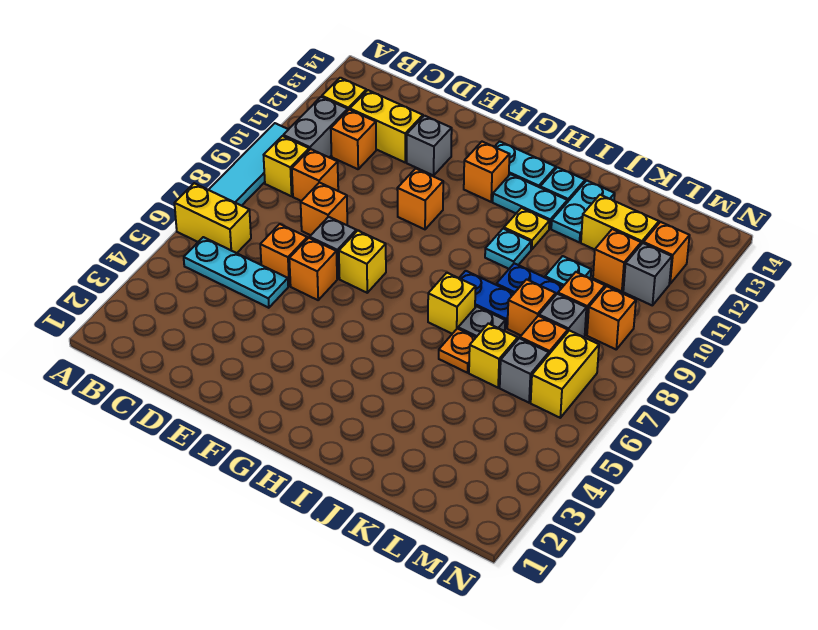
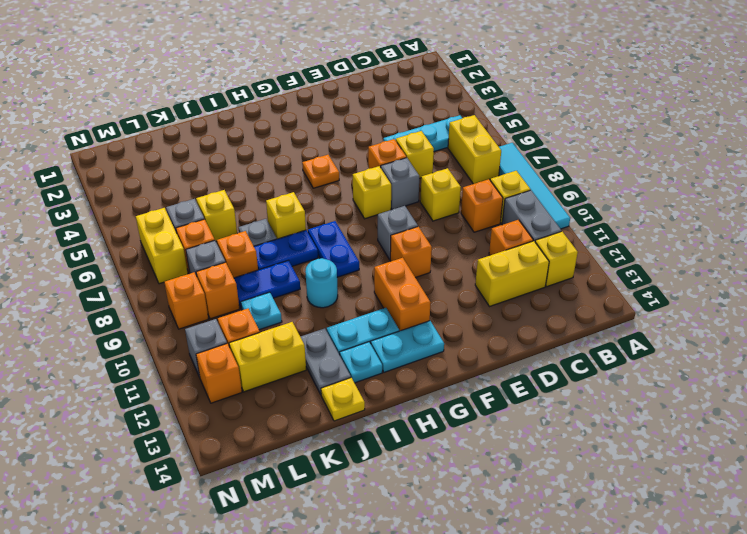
yellow 1x2 brick [174,183,251,253] -> yellow 1x2 brick turned to [448,115,501,184]
orange 1x1 brick [260,224,307,286] -> yellow 1x1 brick [396,131,434,178]
orange 1x1 brick [301,183,347,235] -> yellow 1x1 brick [420,168,461,221]
grey 1x1 brick [407,116,452,176] -> grey 1x1 brick moved to [378,206,418,260]
orange 1x1 brick [464,142,510,202] -> orange 1x2 brick [374,258,431,331]
none -> blue 1x2 plate [308,221,359,277]
cyan 1x1 plate [485,229,531,269] -> cyan 1x1 round brick [305,258,338,308]
yellow 1x1 plate [504,208,549,250] -> yellow 1x1 plate moved to [321,378,365,421]
orange 1x1 plate [439,328,476,373] -> orange 1x1 plate moved to [302,155,339,188]
cyan 1x2 plate [551,181,615,242] -> grey 1x2 plate [301,328,351,394]

